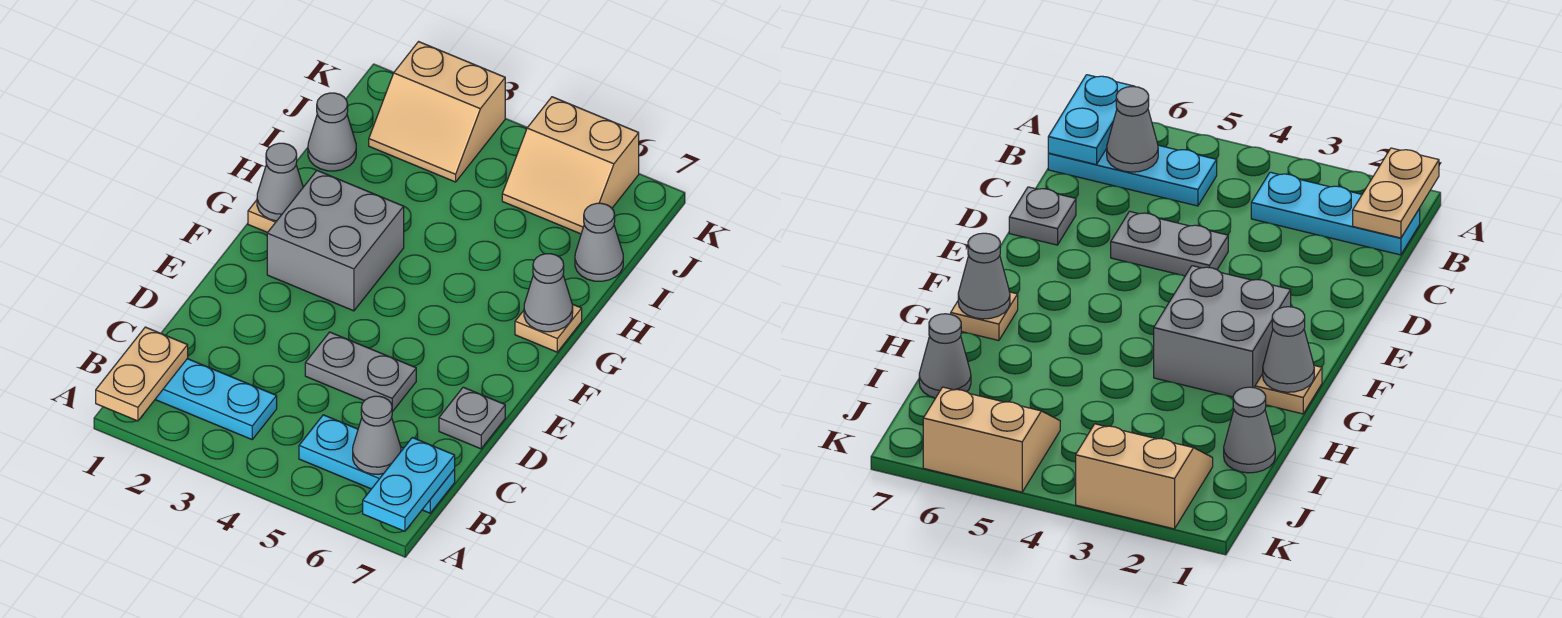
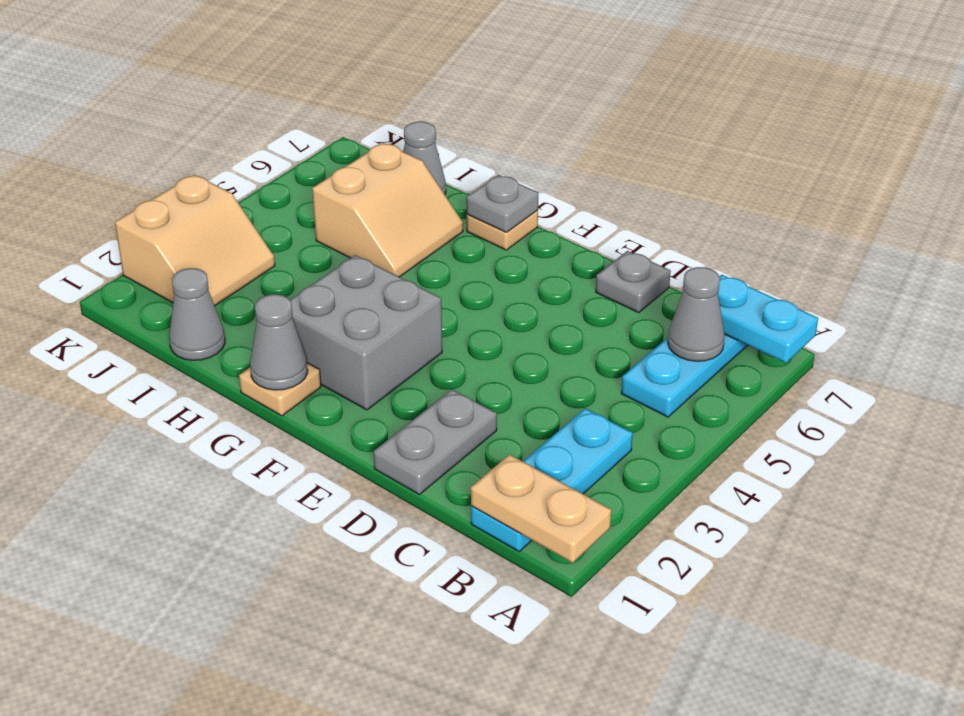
grey 1x2 plate [305,332,416,412] -> grey 1x2 plate moved to [374,389,497,495]
grey 1x1 cone [524,254,573,332] -> grey 1x1 plate [466,175,538,232]
tan 2x2 slope [502,97,639,234] -> tan 2x2 slope moved to [312,143,463,277]

